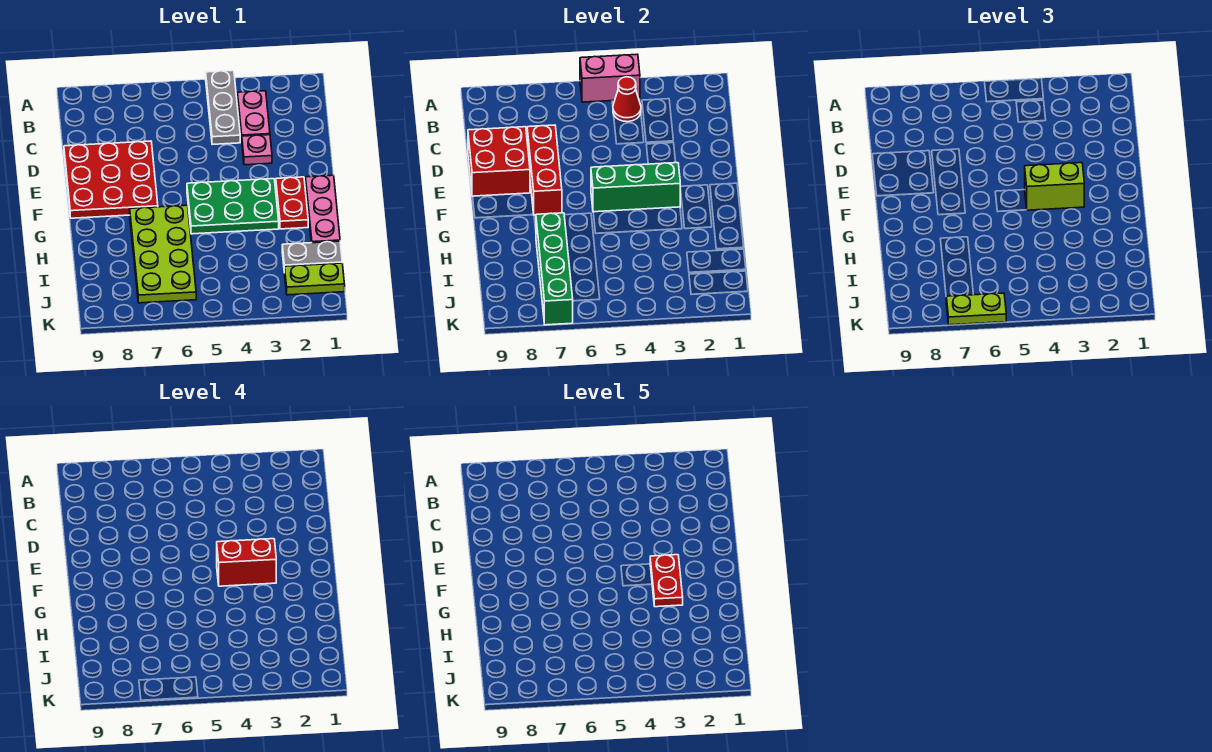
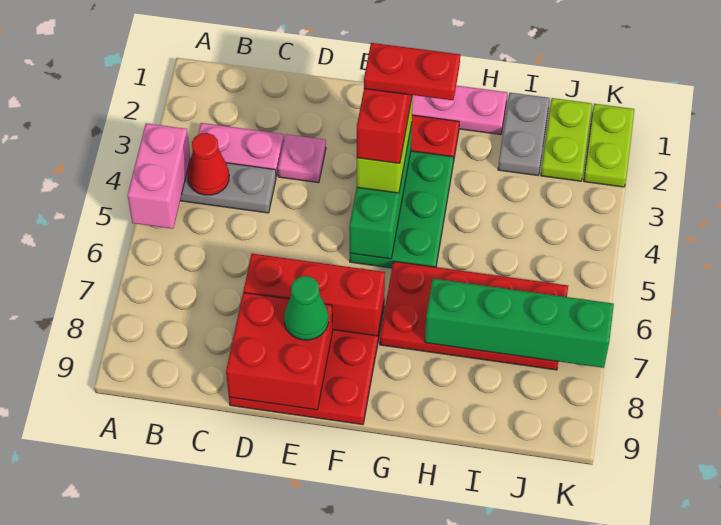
none -> green 1x1 cone [284,276,328,340]
lime 2x4 plate [130,205,196,303] -> red 2x4 plate [380,261,568,370]
lime 1x2 plate [946,293,1006,325] -> lime 1x2 plate moved to [584,104,634,187]

